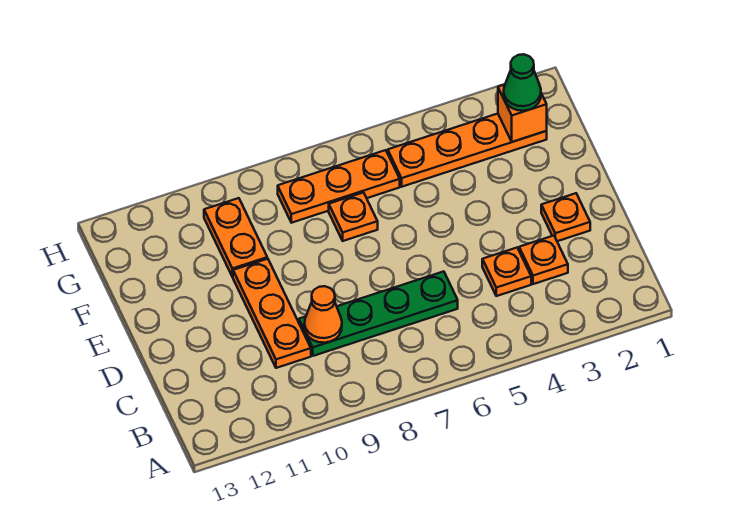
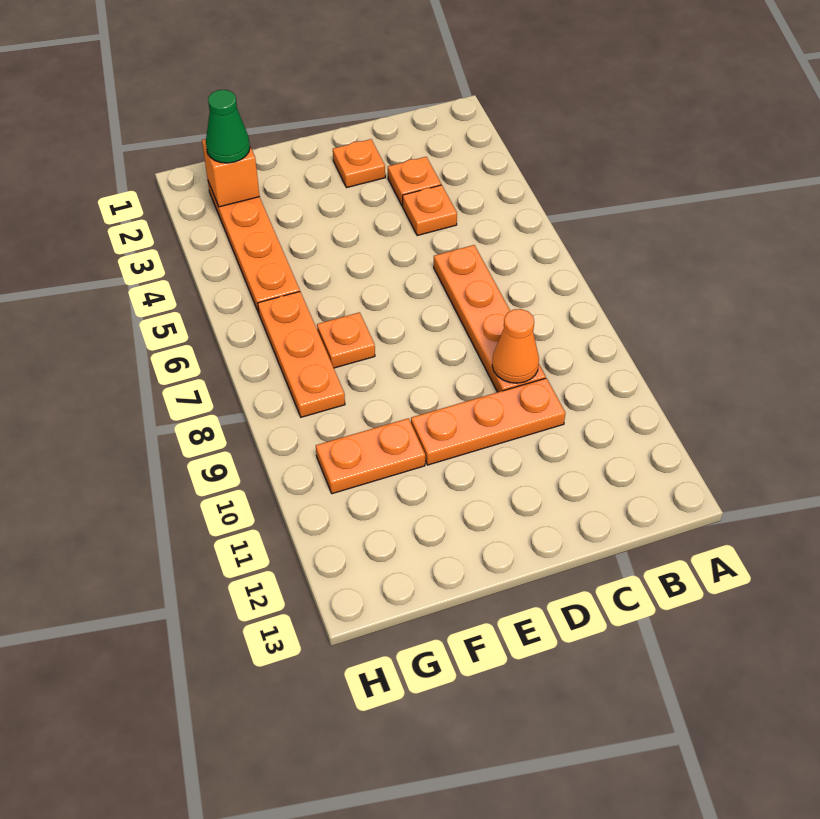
green 1x4 plate [299,271,458,356] -> orange 1x4 plate [434,245,546,392]

